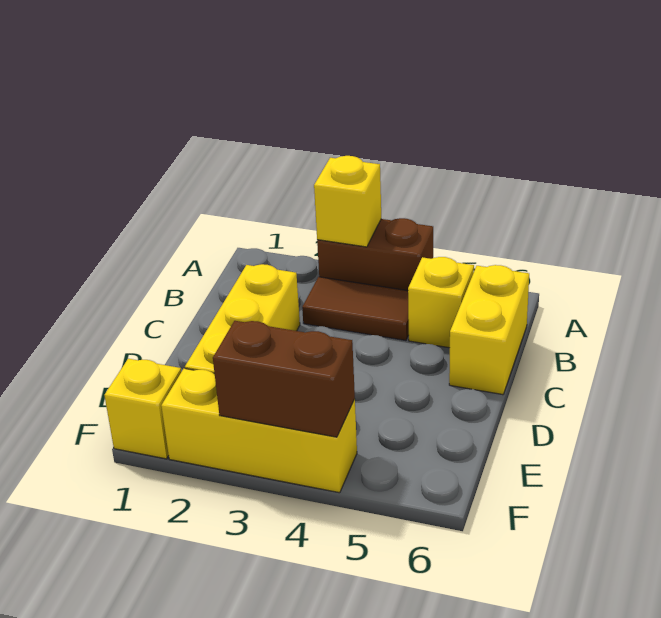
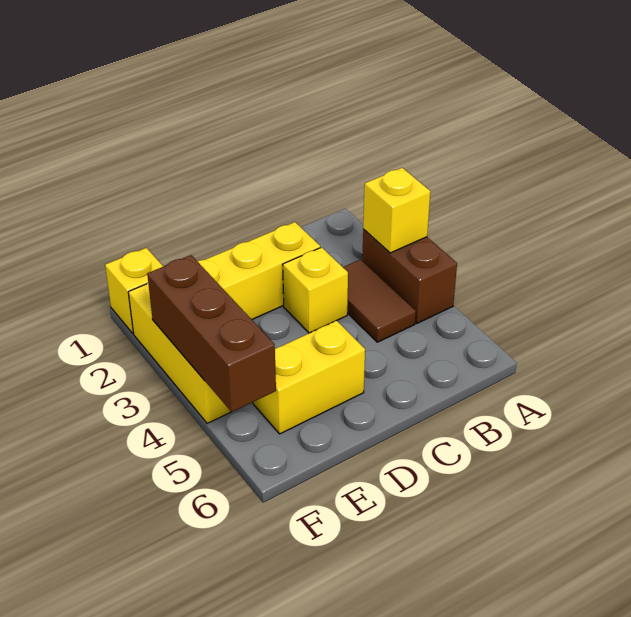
yellow 1x1 brick [408,257,474,348] -> yellow 1x1 brick moved to [283,247,348,333]
yellow 1x2 brick [449,265,529,395] -> yellow 1x2 brick moved to [253,321,365,434]
brown 1x2 brick [213,321,355,437] -> brown 1x3 brick [147,255,276,412]

